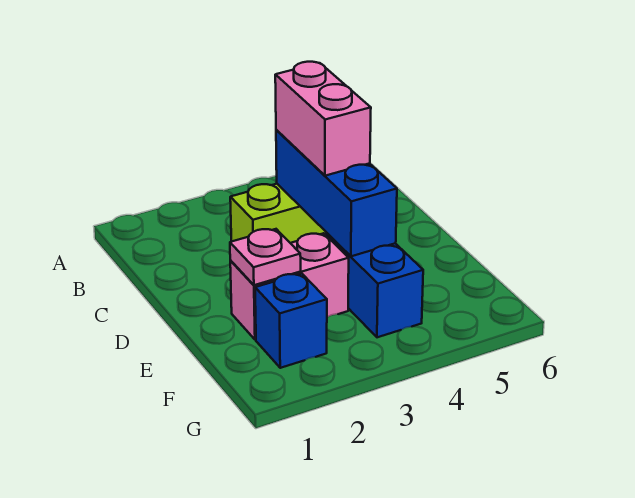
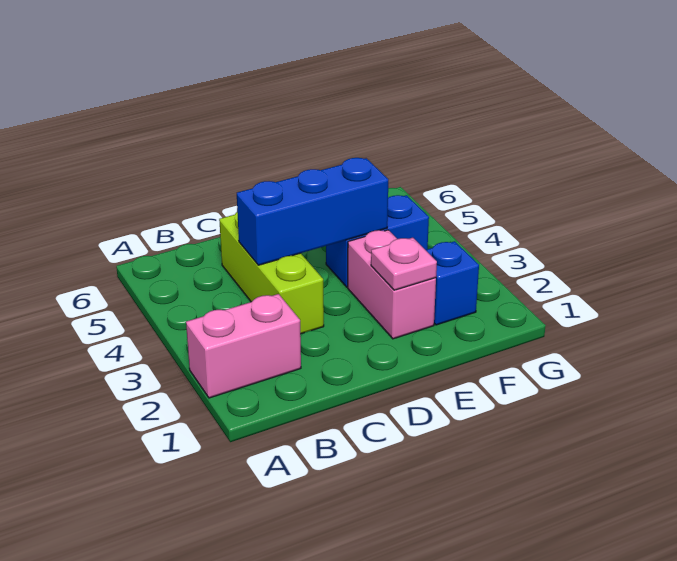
pink 1x2 brick [275,62,371,176] -> pink 1x2 brick moved to [186,294,301,398]

